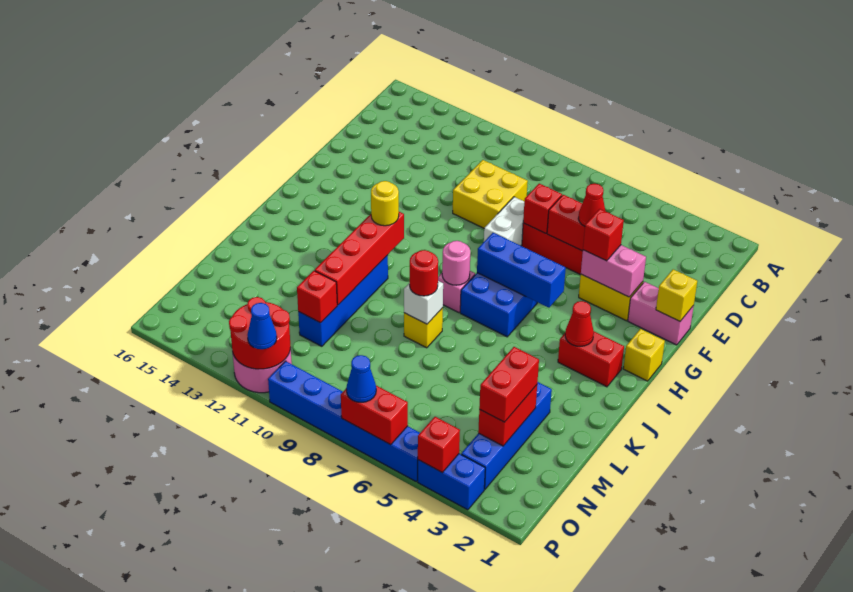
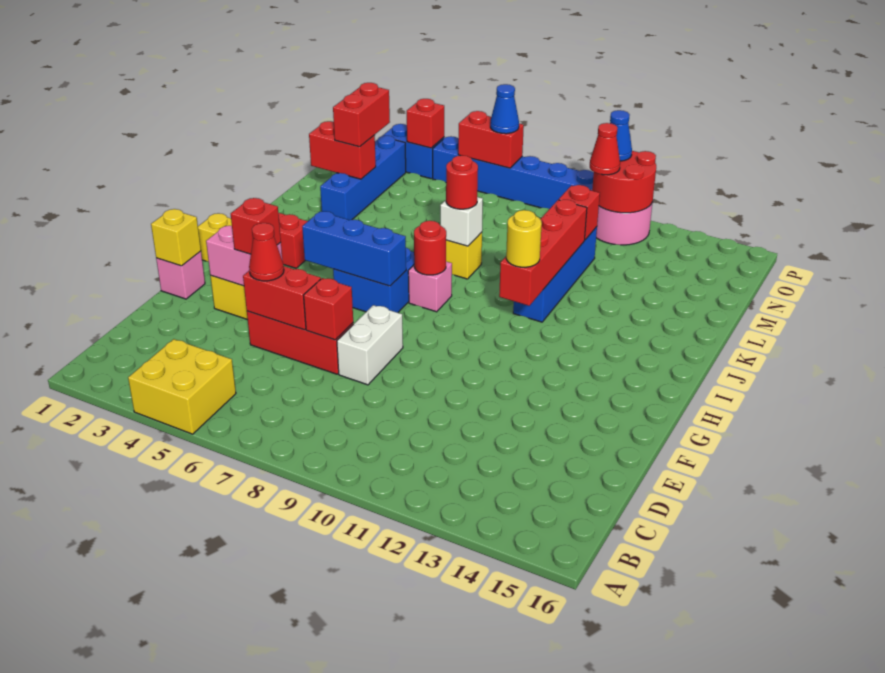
yellow 2x2 brick [453,160,528,228] -> yellow 2x2 brick moved to [128,339,236,434]
pink 1x2 brick [628,282,694,345] -> pink 1x1 brick [156,251,205,299]
red 1x1 cone [565,301,594,347] -> red 1x1 cone moved to [590,123,620,175]
pink 1x1 round brick [442,241,470,285] -> red 1x1 round brick [414,221,446,275]
red 1x2 brick [478,385,537,446] -> red 1x2 brick turned to [309,121,376,179]

